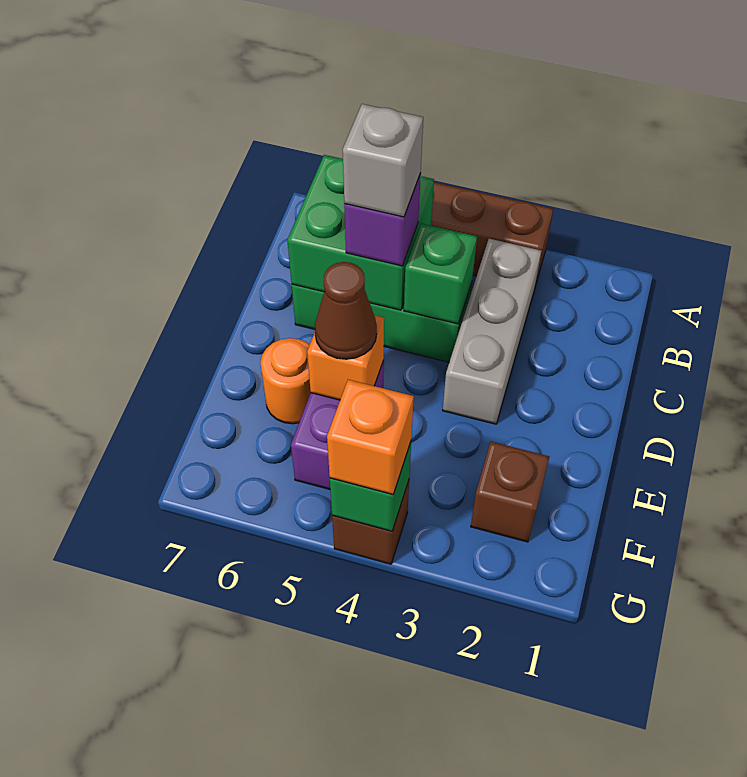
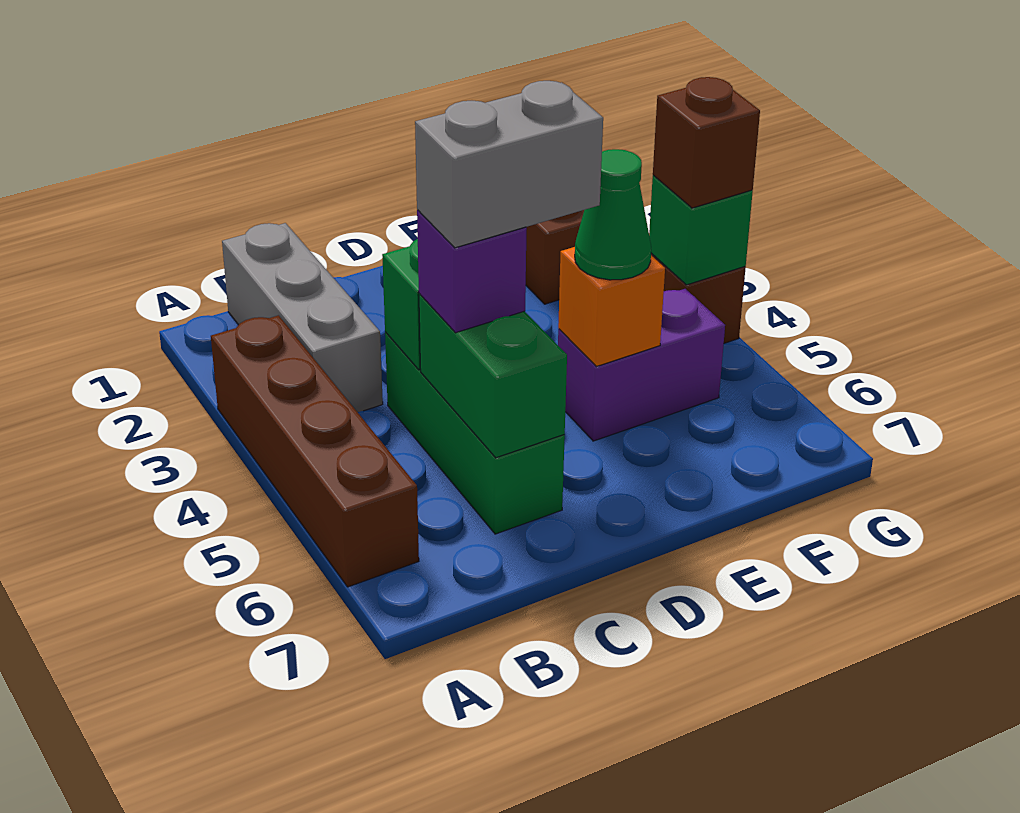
grey 1x3 brick [443,239,542,424] -> grey 1x3 brick turned to [222,223,383,412]
green 2x2 brick [287,155,434,310] -> green 1x2 brick [419,294,567,458]
grey 1x1 brick [343,104,423,217] -> grey 1x2 brick [415,81,603,248]
brown 1x1 cone [315,262,377,359] -> green 1x1 cone [575,149,651,280]
orange 1x1 round brick [260,338,311,424] -> none
orange 1x1 brick [327,380,414,495] -> brown 1x1 brick [653,77,760,208]

